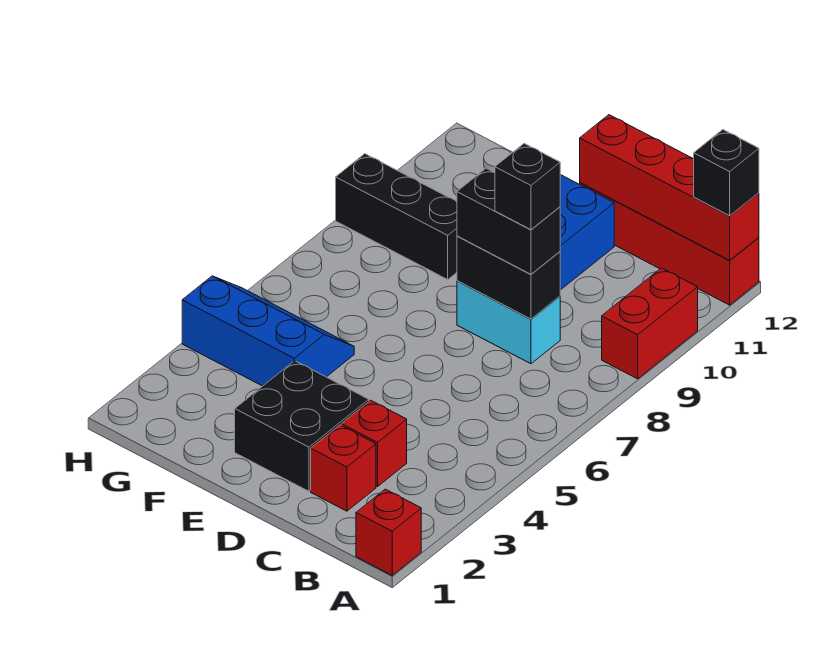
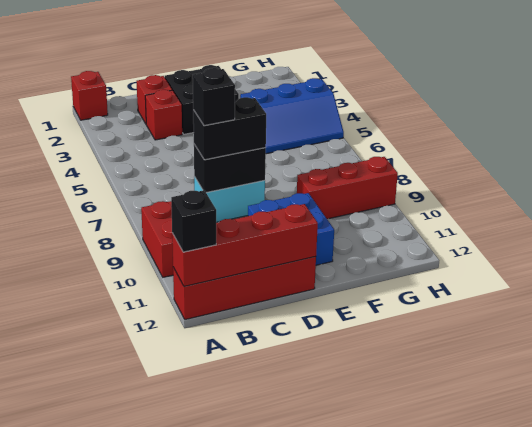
black 1x3 brick [336,154,457,279] -> red 1x3 brick [297,157,398,219]

